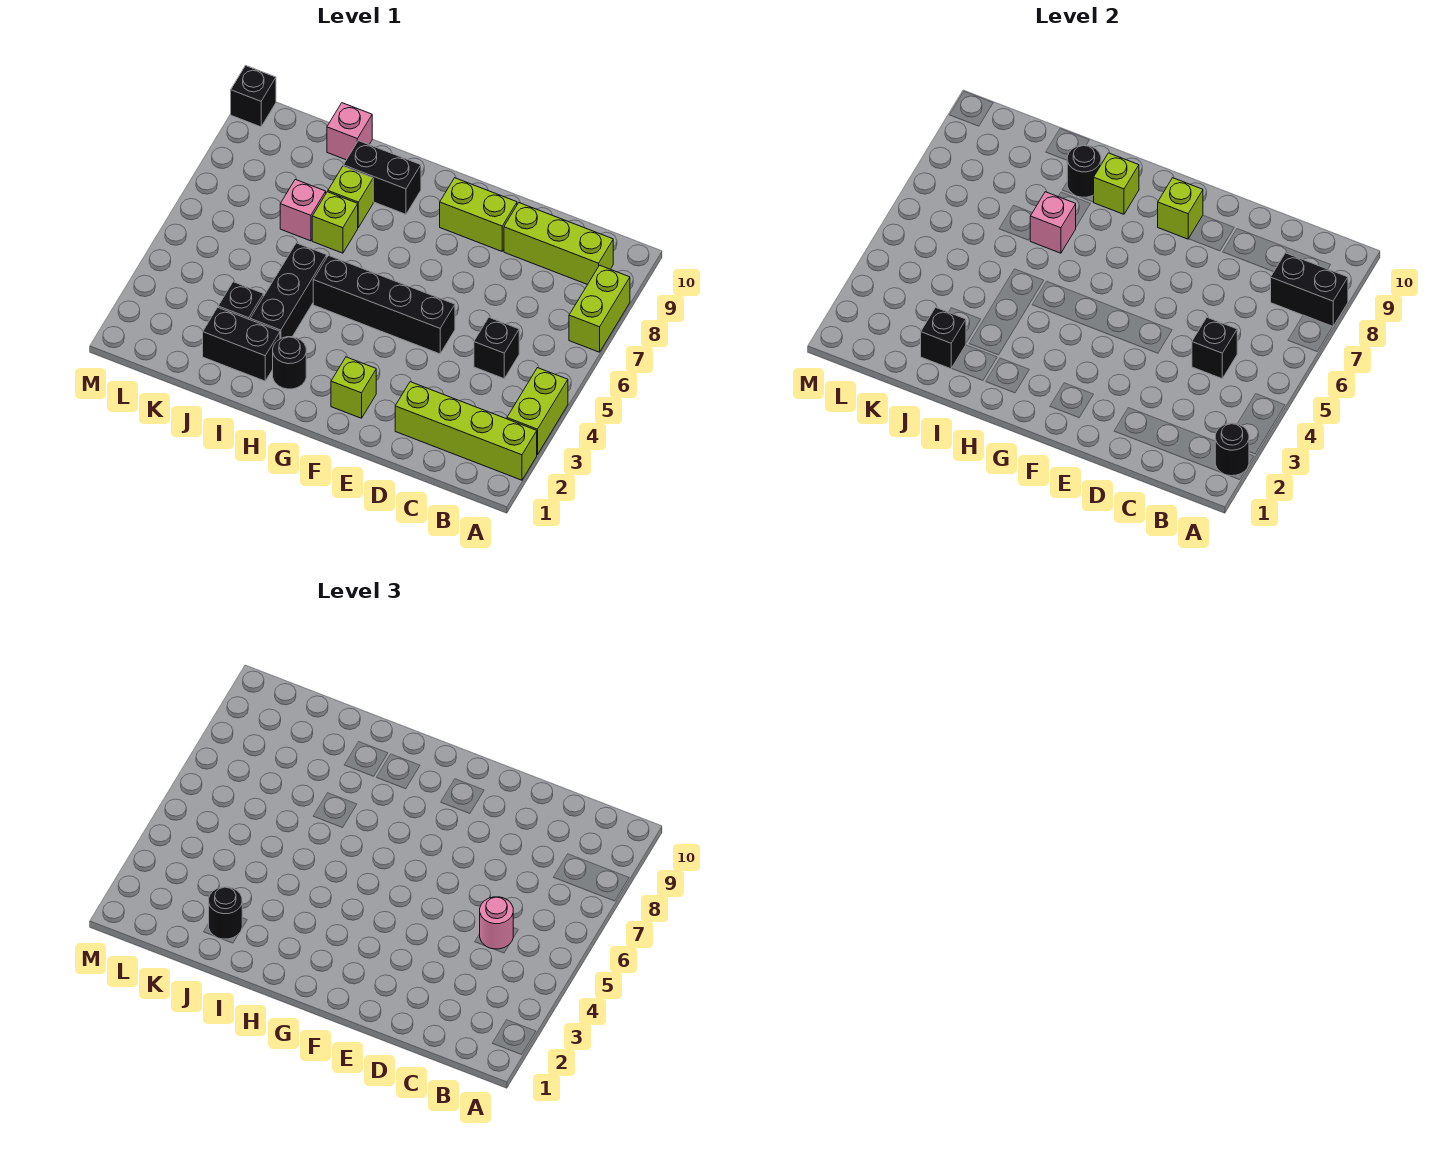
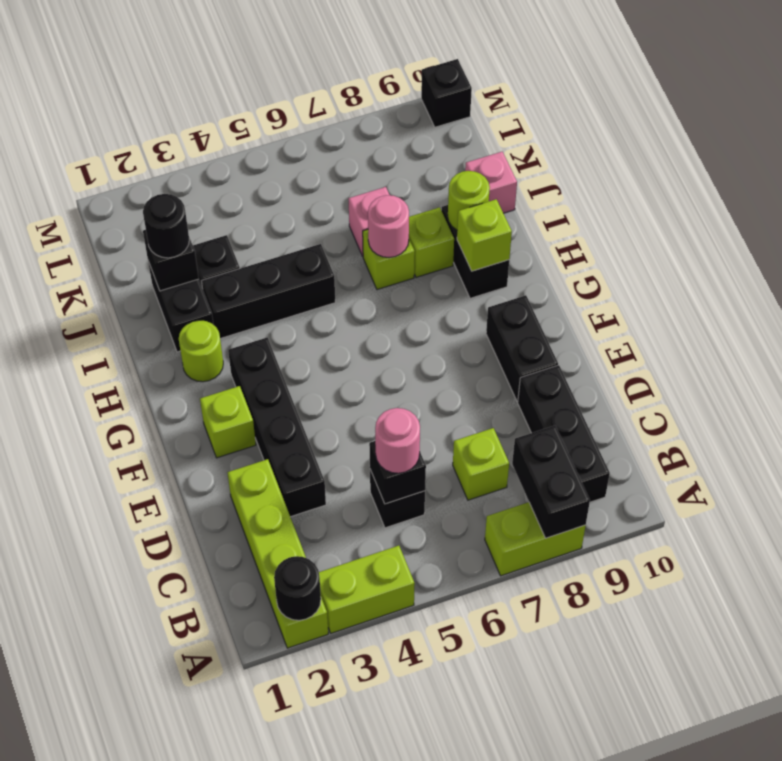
lime 1x3 brick [504,203,613,285] -> black 1x3 brick [518,365,610,502]
black 1x4 brick [313,255,455,354] -> black 1x4 brick moved to [228,338,326,517]
lime 1x2 brick [440,178,517,251] -> black 1x2 brick [486,295,558,401]
lime 1x1 brick [1158,178,1203,239] -> lime 1x1 brick moved to [453,428,509,500]
black 1x1 round brick [273,337,306,389] -> lime 1x1 round brick [179,320,223,382]
pink 1x1 brick [1030,192,1076,253] -> pink 1x1 round brick [368,195,409,258]
black 1x1 round brick [1067,145,1101,197] -> lime 1x1 round brick [448,171,490,230]

